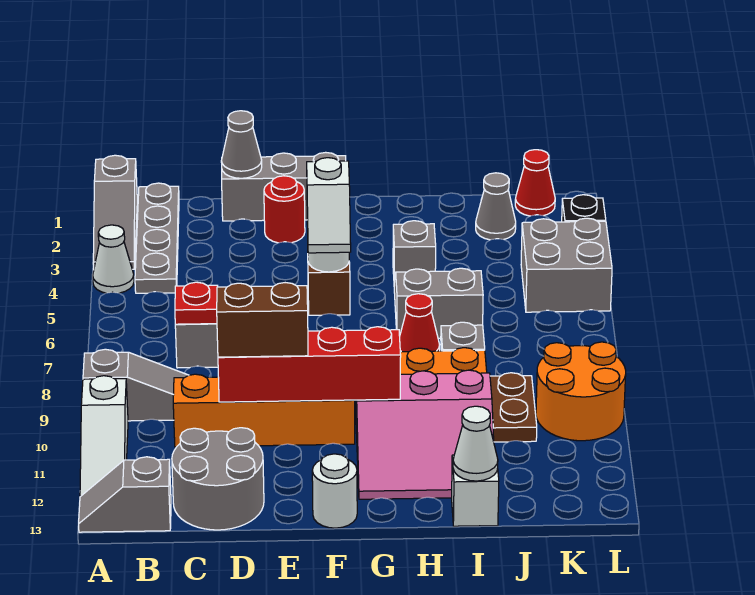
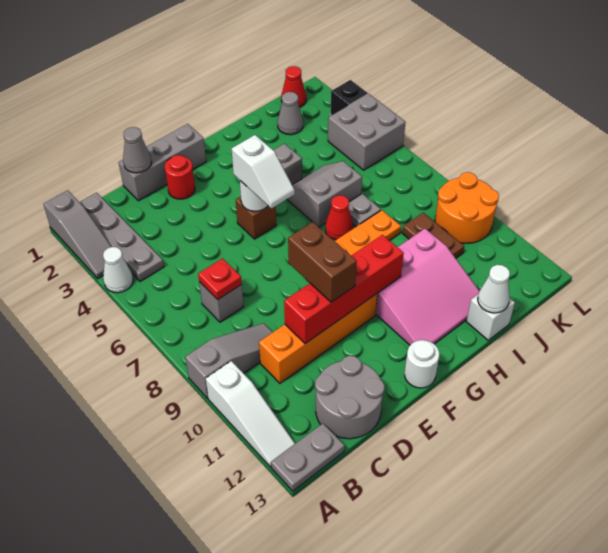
grey 1x2 slope [79,457,171,532] -> grey 1x2 plate [271,423,345,491]
brown 1x2 brick [217,283,308,357] -> brown 1x2 brick turned to [288,222,357,302]

